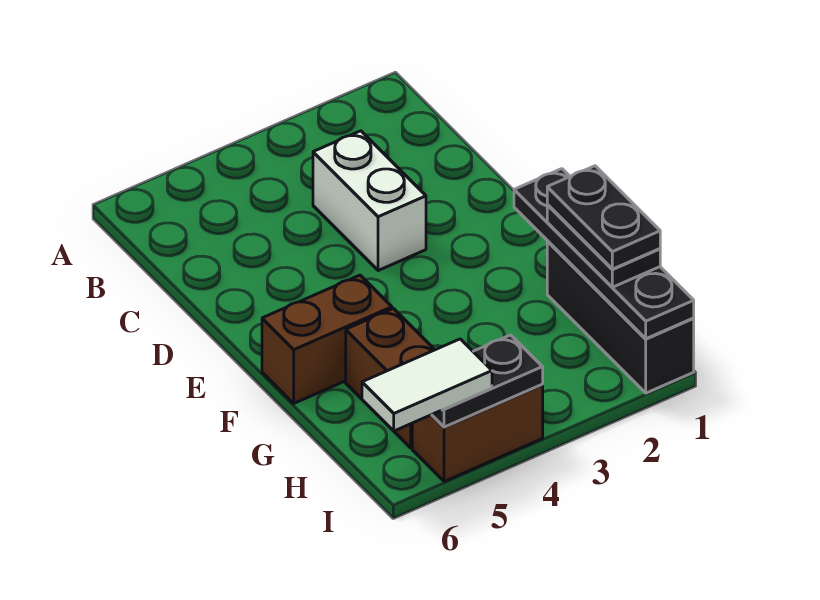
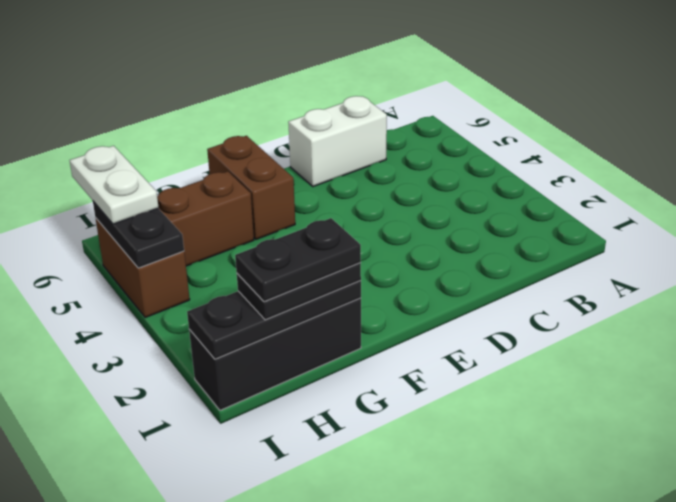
white 1x2 brick [313,131,426,271] -> white 1x2 brick moved to [288,96,387,187]
black 1x4 plate [514,169,694,339] -> black 1x3 plate [187,281,361,359]
white 1x2 tile [362,339,492,431] -> white 1x2 plate [70,146,159,224]

